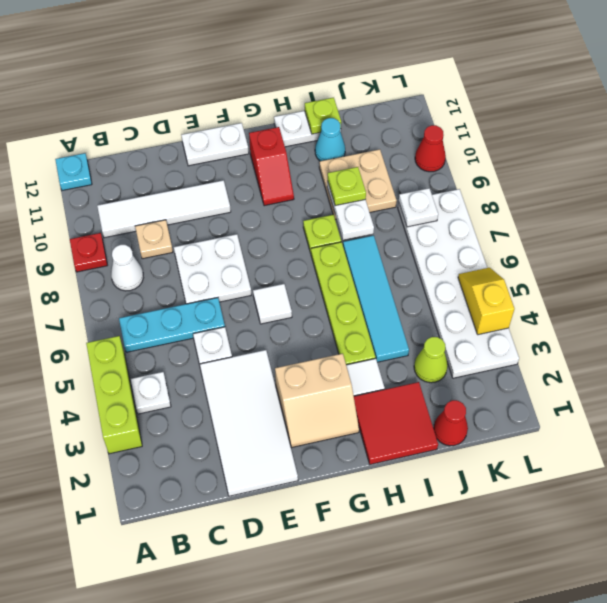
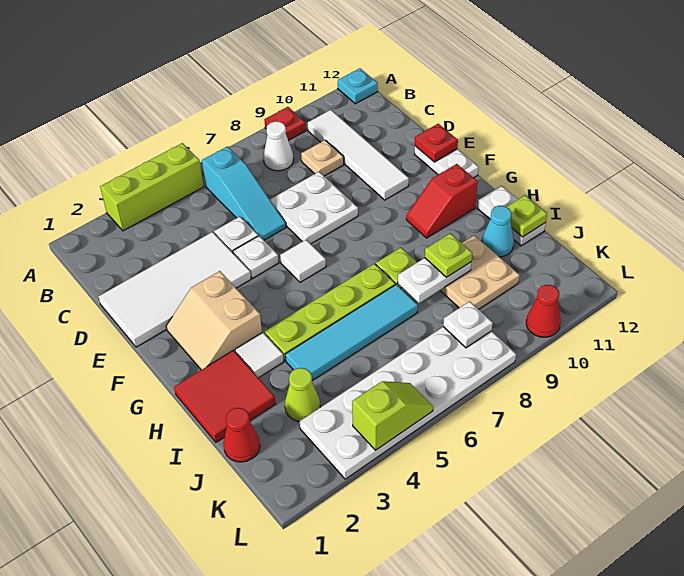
white 1x1 plate [131,372,171,414] -> white 1x1 plate moved to [233,236,279,278]
cyan 1x3 plate [119,298,225,352] -> cyan 1x3 slope [202,146,286,240]
none -> red 1x1 plate [415,124,458,162]
yellow 1x2 slope [458,268,515,335] -> lime 1x2 slope [352,381,433,450]

